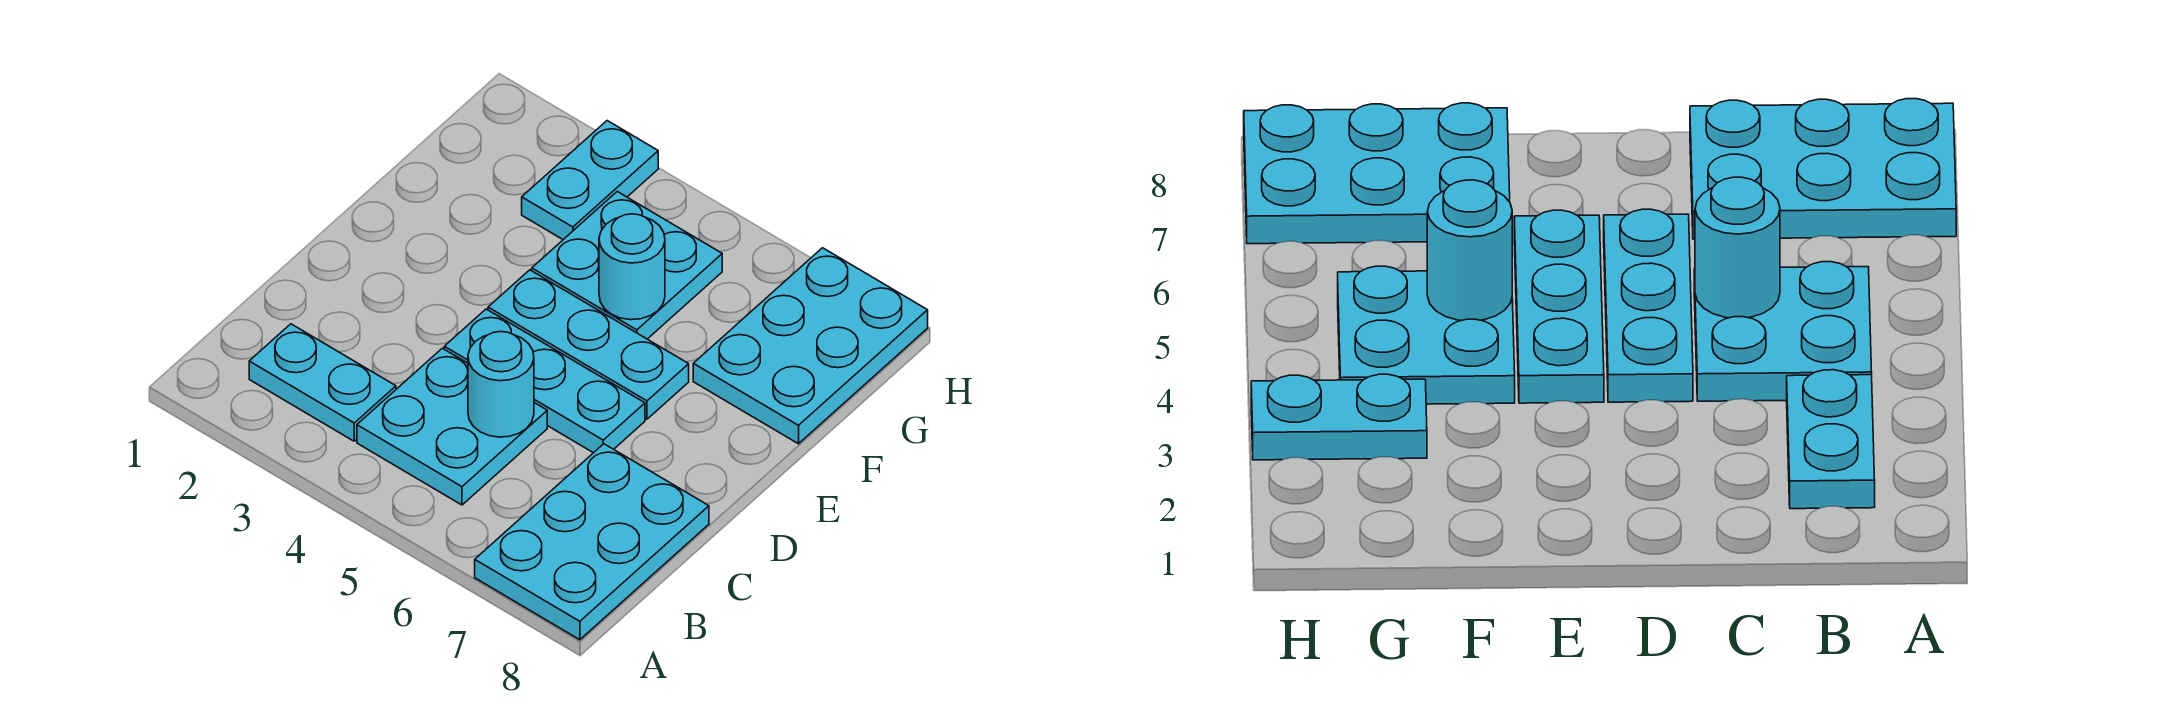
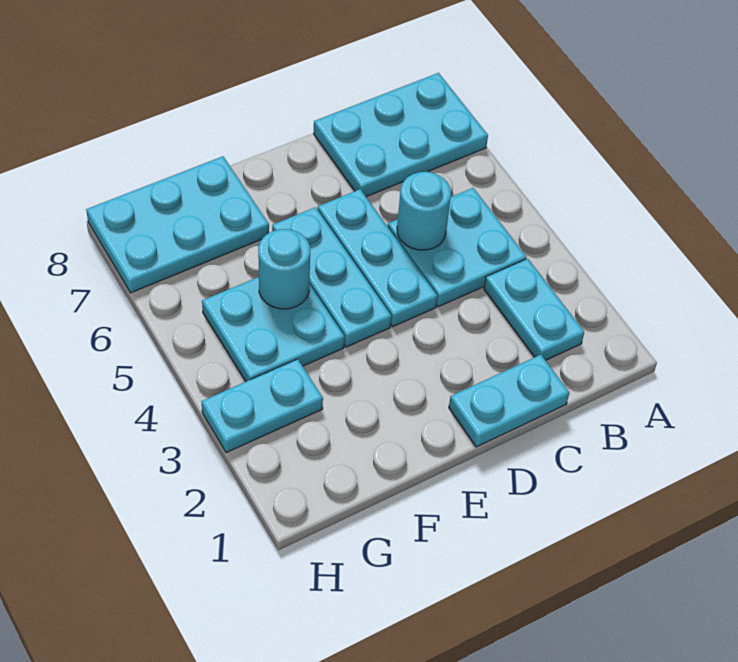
none -> cyan 1x2 plate [449,355,569,447]

